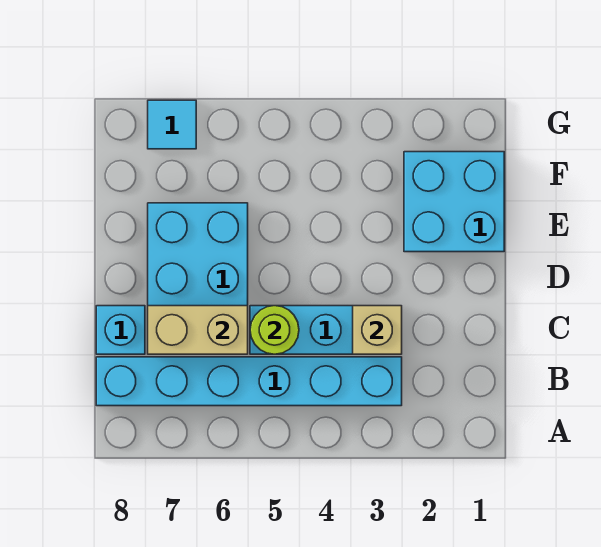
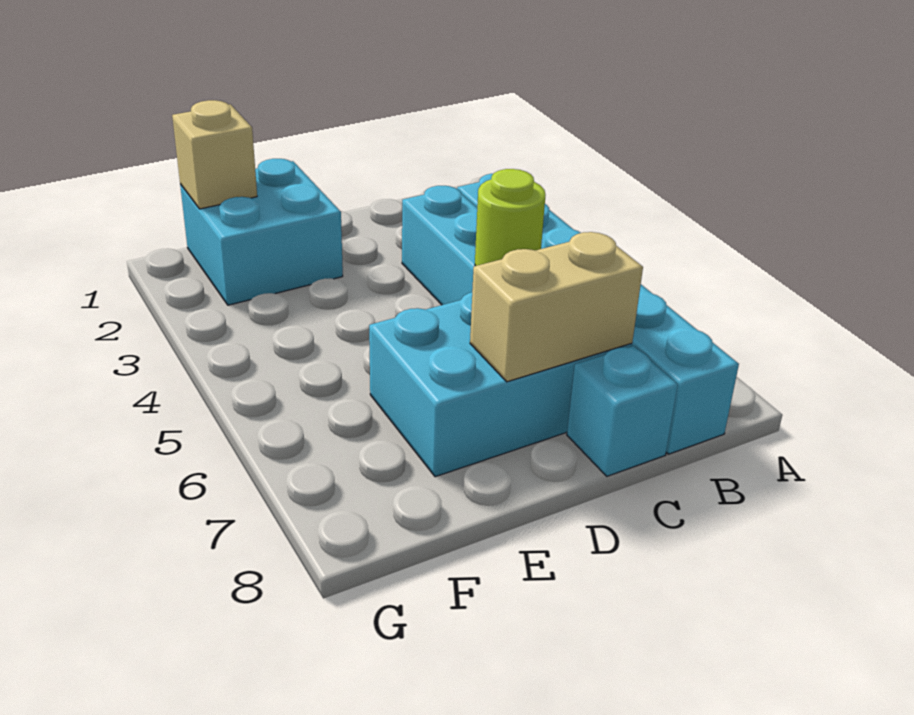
tan 1x1 brick [353,306,402,354] -> tan 1x1 brick moved to [172,100,257,209]
tan 1x2 brick [148,306,248,354] -> tan 1x2 brick turned to [470,232,643,382]
cyan 1x1 tile [148,100,196,149] -> none

